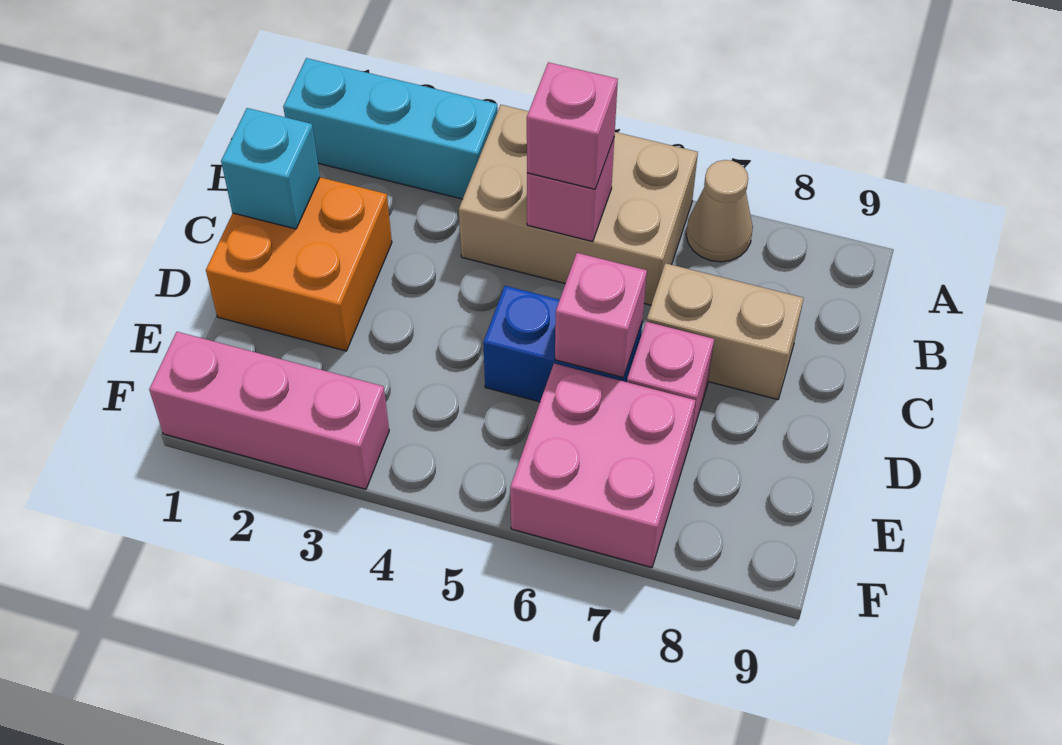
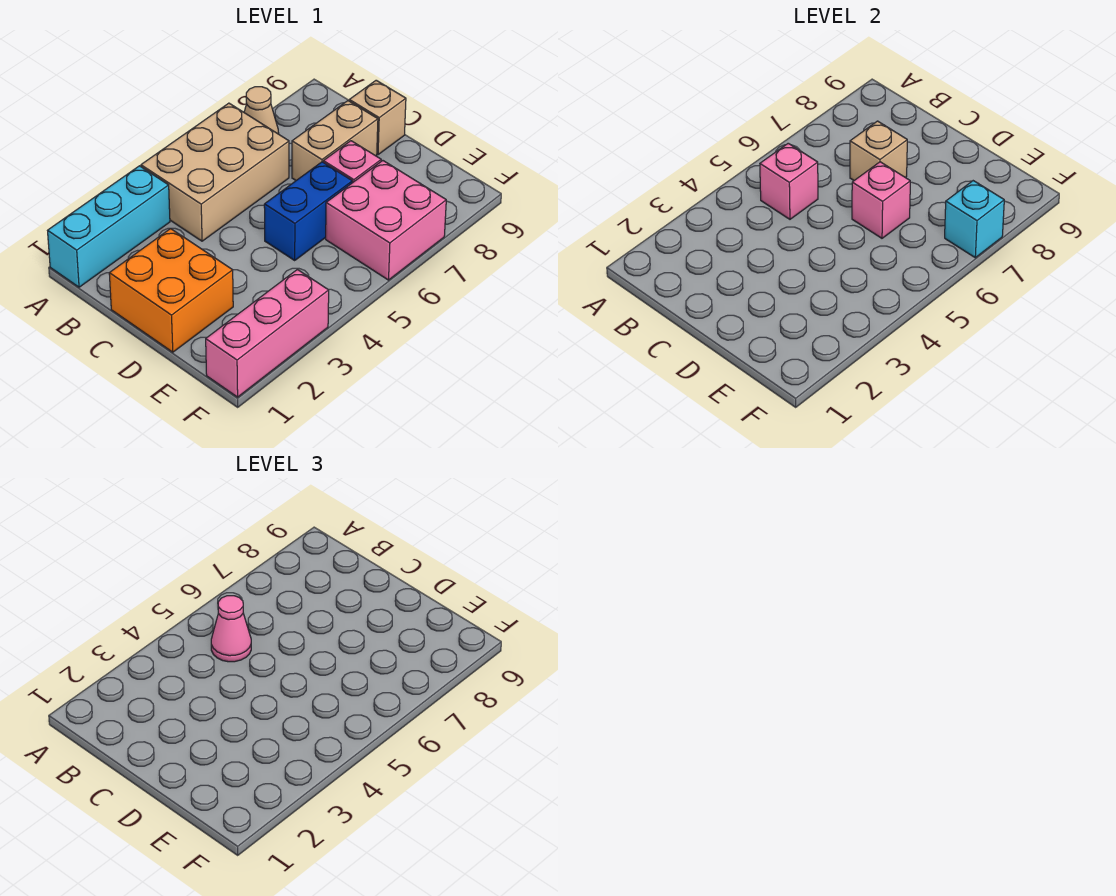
pink 1x1 brick [527,62,618,189] -> pink 1x1 cone [211,596,251,662]
cyan 1x1 brick [221,108,320,229] -> cyan 1x1 brick moved to [945,181,1004,258]
none -> tan 1x1 brick [850,121,907,180]
none -> tan 1x1 brick [349,80,406,155]

